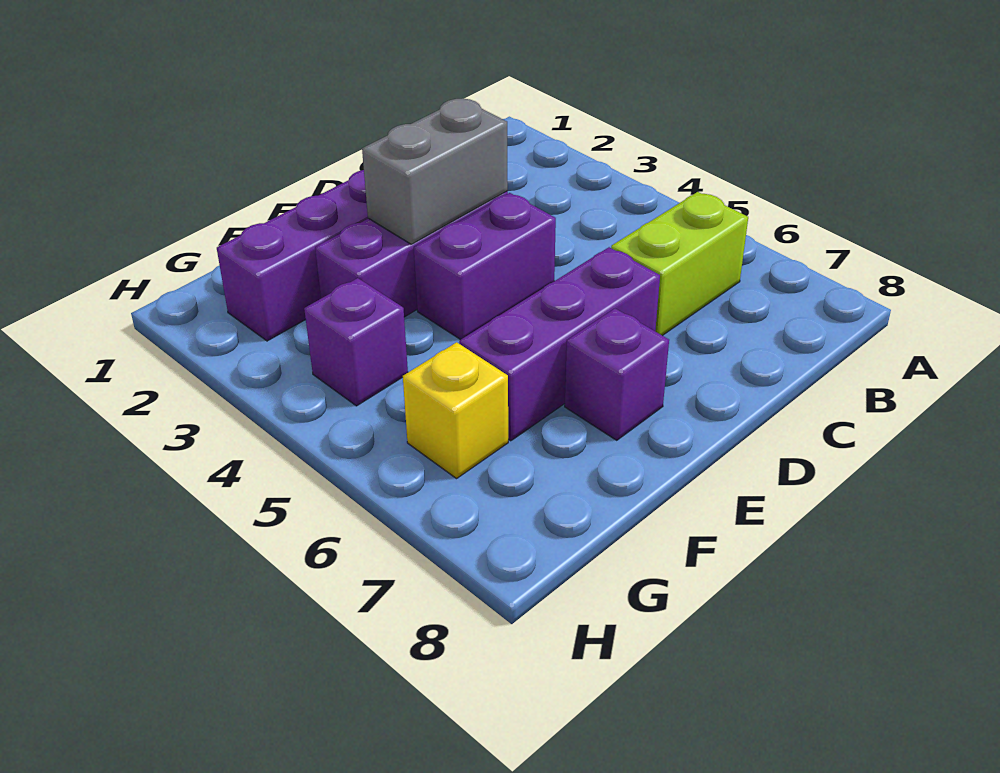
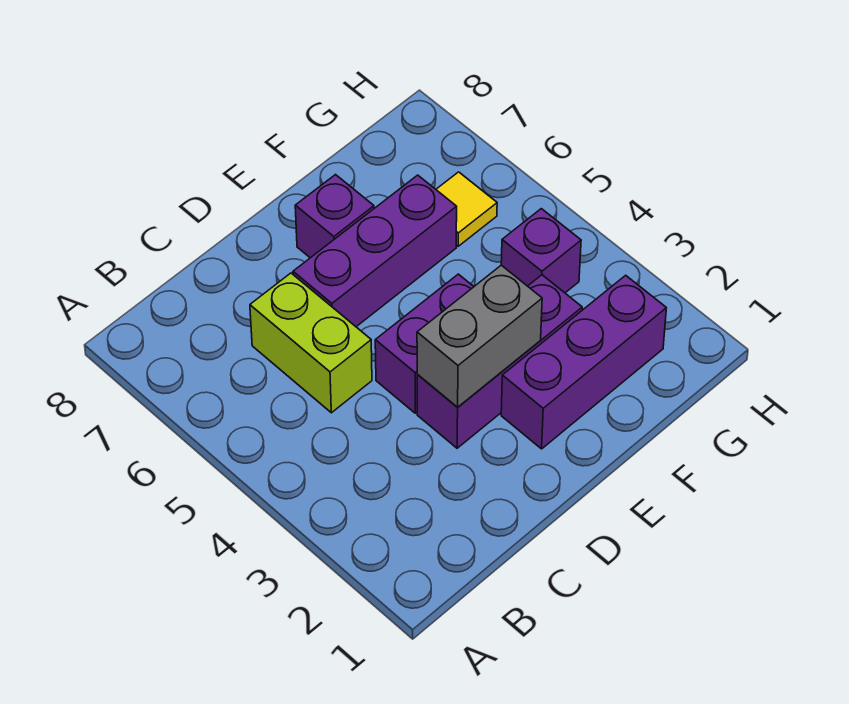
lime 1x2 brick [611,192,748,336] -> lime 1x2 brick turned to [250,273,372,413]
yellow 1x1 brick [403,342,508,479] -> yellow 1x1 tile [436,172,497,246]

